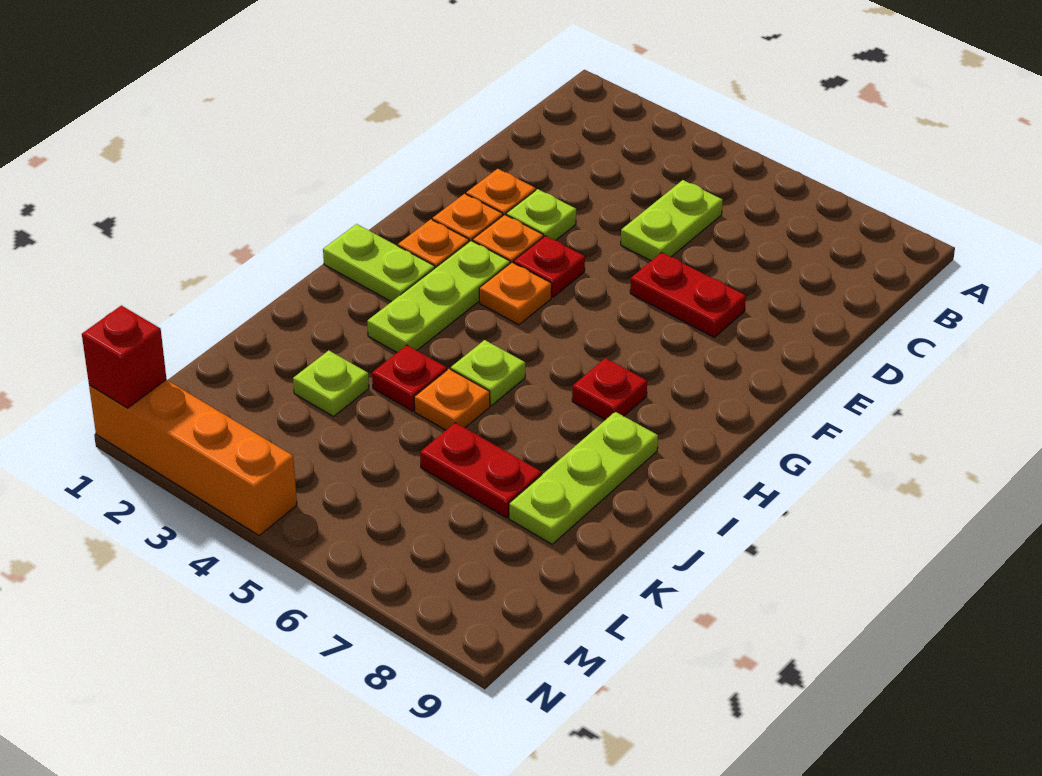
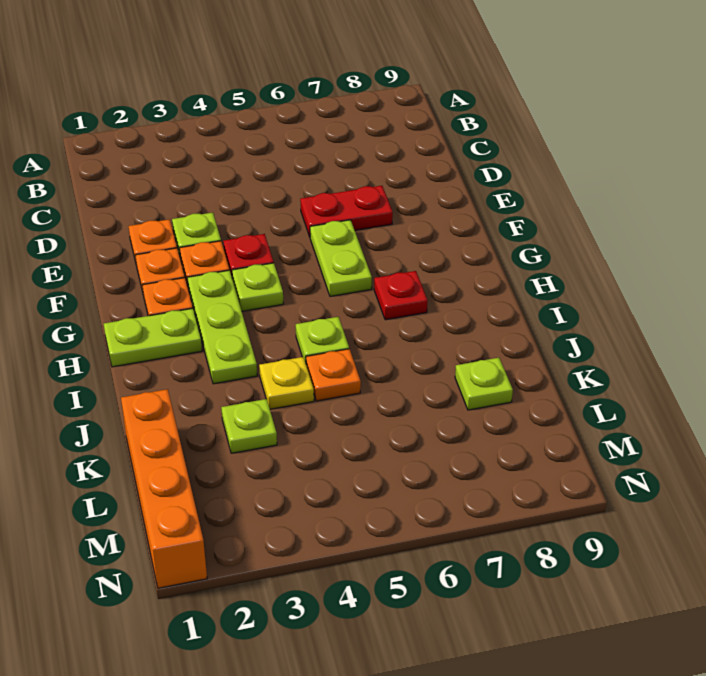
lime 1x2 plate [621,180,723,261] -> lime 1x2 plate moved to [310,220,372,296]
orange 1x1 plate [479,262,552,325] -> lime 1x1 plate [232,263,283,311]
lime 1x3 plate [509,412,658,544] -> lime 1x1 plate [455,358,513,410]
red 1x1 plate [372,345,447,411] -> yellow 1x1 plate [259,357,314,409]
red 1x2 plate [420,423,542,518] -> none
orange 1x4 brick [89,380,297,536] -> orange 1x4 brick turned to [121,389,207,588]
red 1x1 brick [82,305,166,408] -> none

